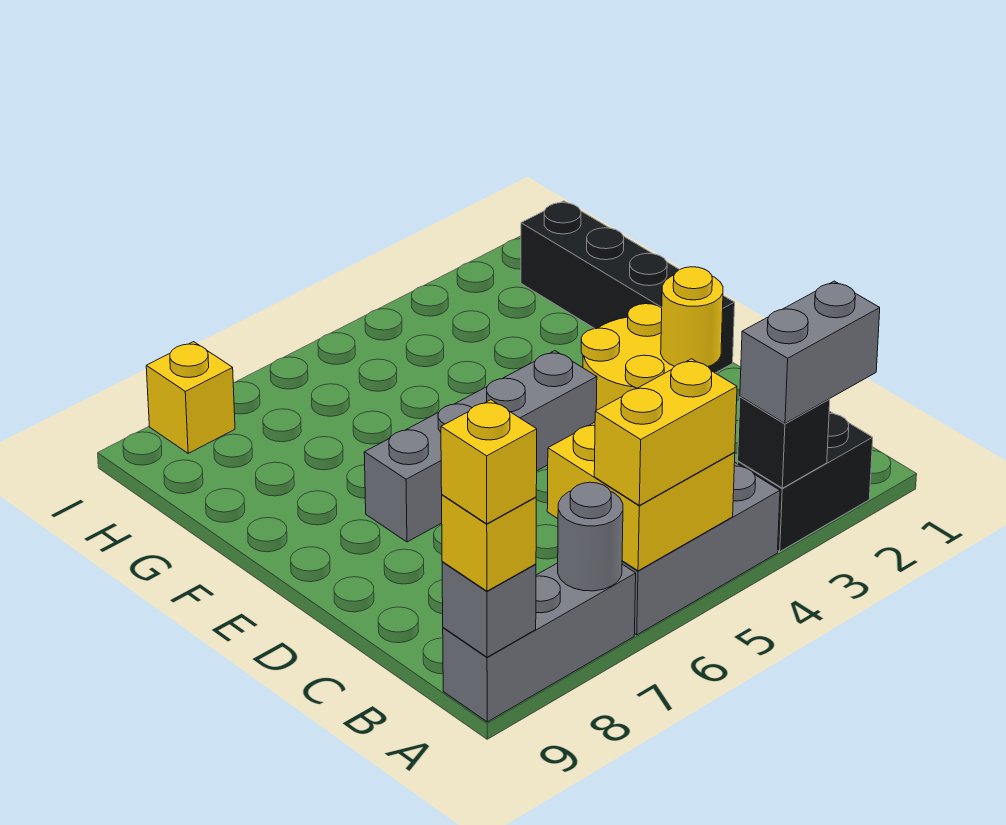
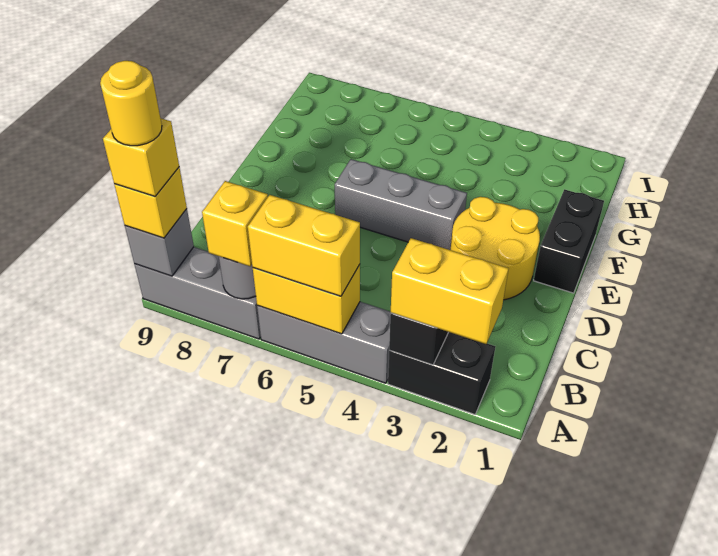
grey 1x2 brick [740,281,880,423] -> yellow 1x2 brick [391,238,509,344]
yellow 2x2 brick [547,422,735,571] -> yellow 1x2 brick [253,265,360,334]
yellow 1x1 round brick [661,267,723,367] -> yellow 1x1 round brick moved to [100,61,162,146]
black 1x4 brick [521,201,735,373] -> black 1x2 brick [534,189,604,293]
grey 1x4 brick [364,351,597,542] -> grey 1x3 brick [334,159,467,250]
yellow 1x1 brick [146,342,235,453] -> yellow 1x1 brick moved to [202,181,268,266]

